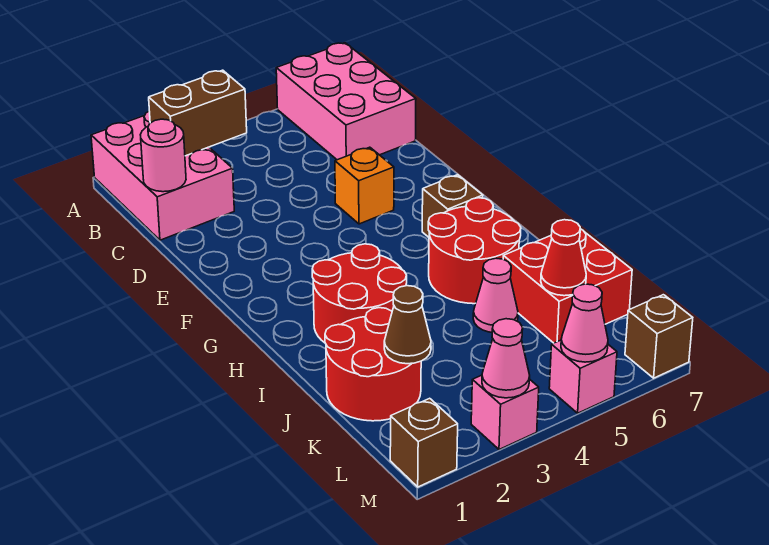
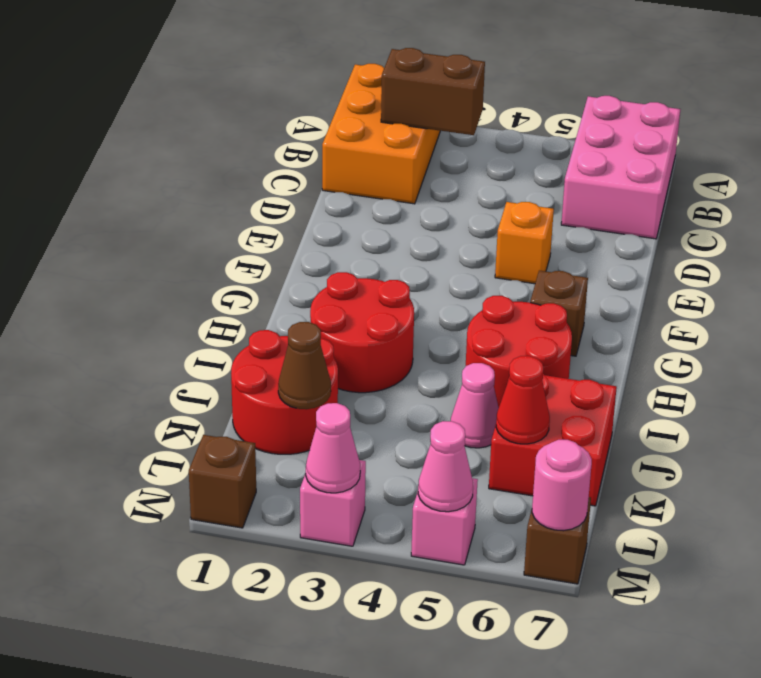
pink 2x3 brick [91,111,234,240] -> orange 2x3 brick [322,64,440,204]
pink 1x1 round brick [140,119,186,192] -> pink 1x1 round brick moved to [532,440,592,531]

